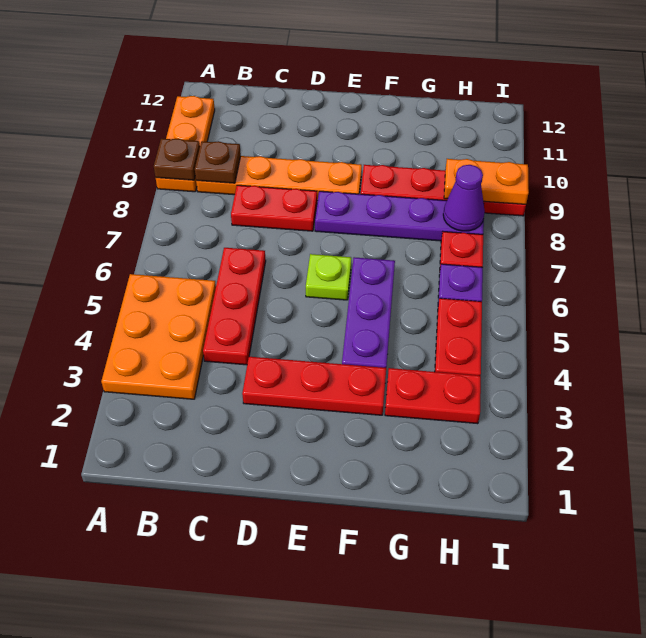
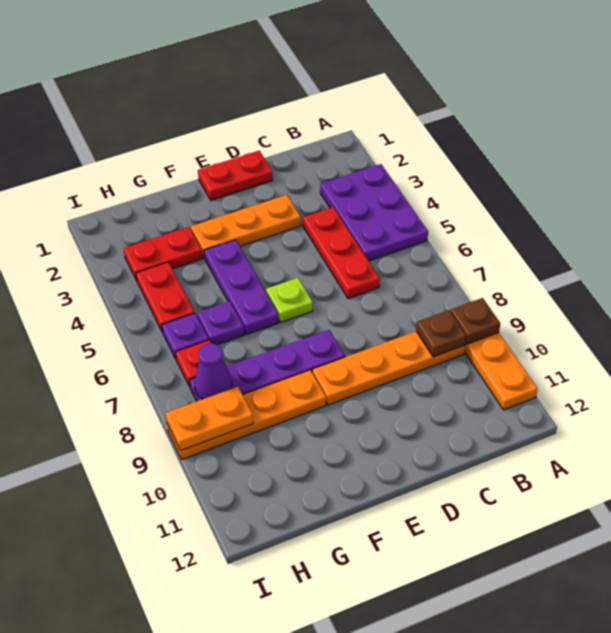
orange 2x3 plate [101,274,216,399] -> purple 2x3 plate [320,164,428,261]
red 1x2 plate [231,185,317,231] -> red 1x2 plate moved to [198,151,273,200]
red 1x3 plate [242,357,386,415] -> orange 1x3 plate [191,195,301,258]
red 1x4 plate [361,165,526,216] -> orange 1x4 plate [167,370,326,459]
none -> purple 1x1 plate [197,301,244,345]

